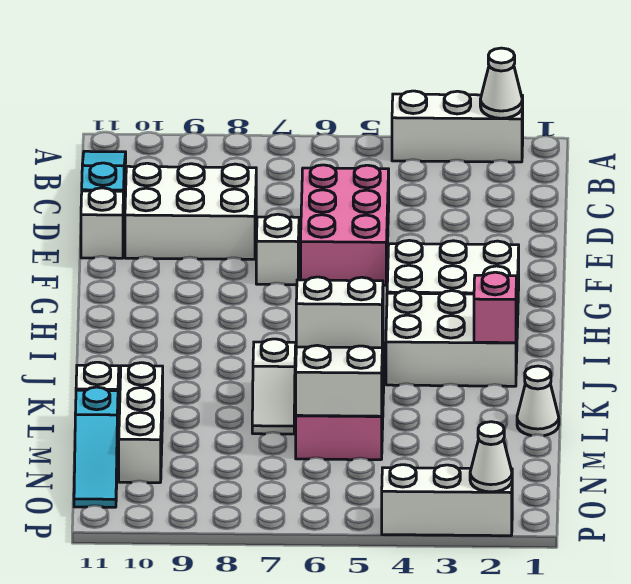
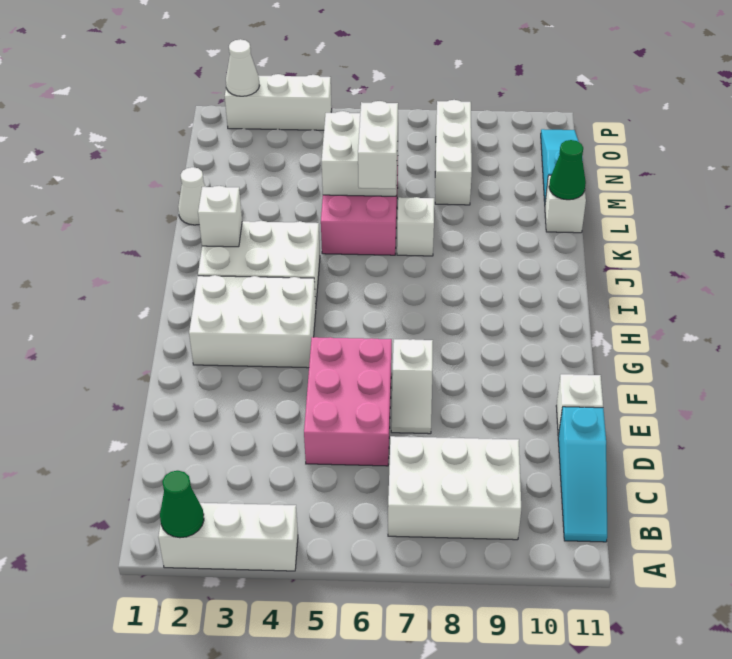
white 1x1 cone [480,48,522,118] -> green 1x1 cone [160,471,204,538]
white 2x3 brick [125,163,256,259] -> white 2x3 brick moved to [388,436,521,540]
pink 1x1 brick [474,272,517,343] -> white 1x1 brick [198,186,242,247]
white 1x2 brick [296,277,383,348] -> white 1x2 brick turned to [358,101,398,189]
white 1x3 brick [119,363,163,483] -> white 1x3 brick moved to [435,100,472,205]
none -> green 1x1 cone [549,140,586,200]

